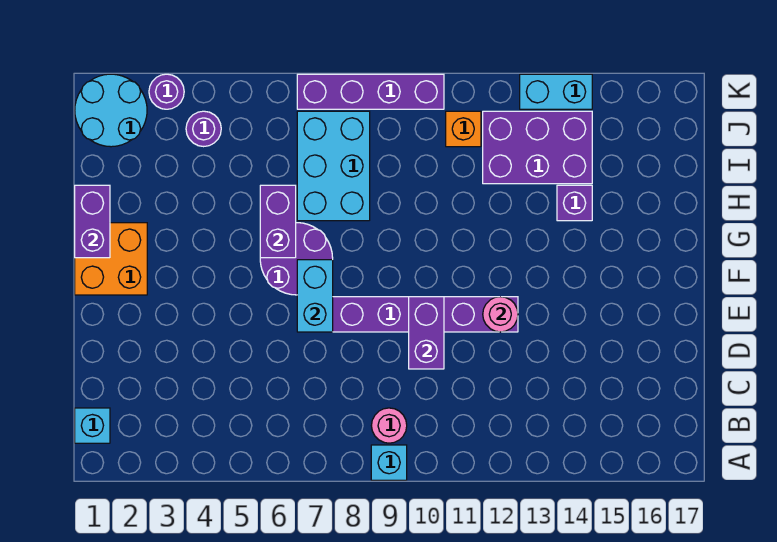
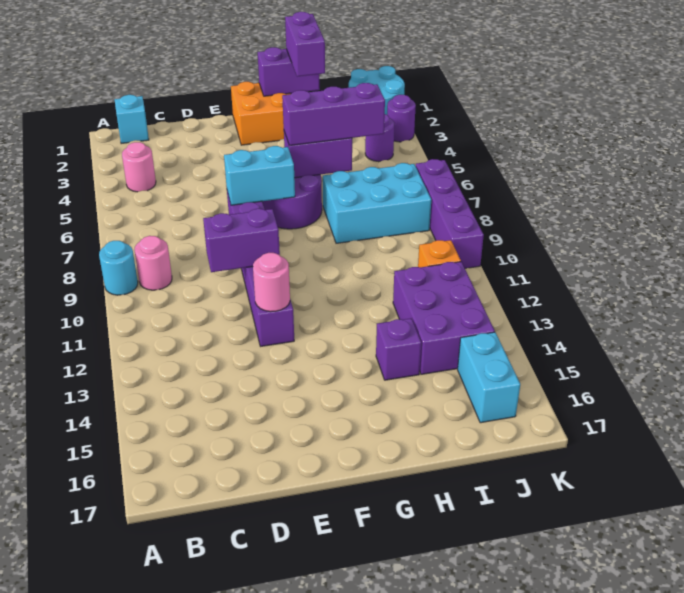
cyan 1x1 brick [371,445,407,480] -> cyan 1x1 round brick [99,241,138,295]
none -> pink 1x1 round brick [122,142,156,192]
none -> purple 1x3 brick [282,83,385,146]
none -> purple 1x2 brick [285,12,325,77]
cyan 1x2 brick [520,74,592,109] -> cyan 1x2 brick moved to [458,332,520,423]

